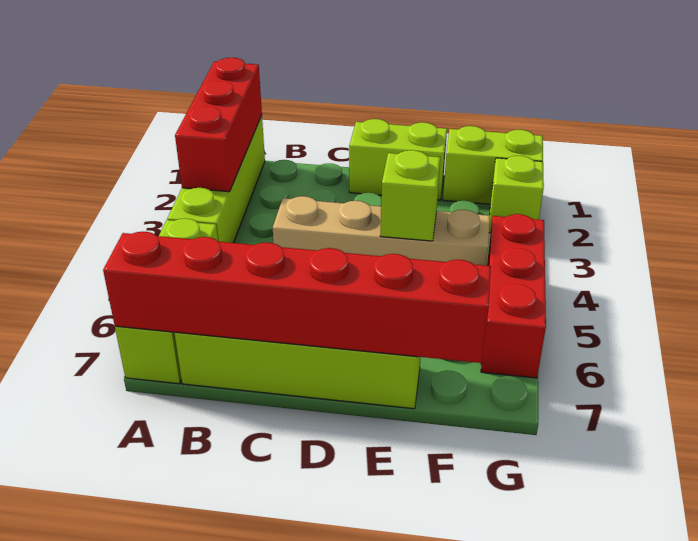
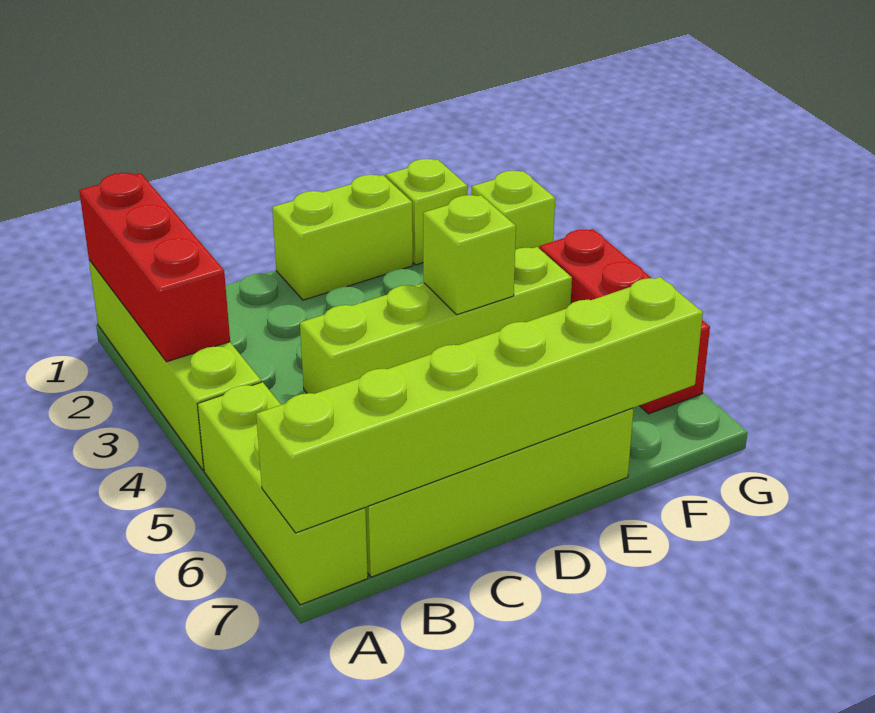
red 1x6 brick [103,232,491,363] -> lime 1x6 brick [256,277,703,533]
tan 1x4 brick [273,196,490,265] -> lime 1x4 brick [300,247,572,394]
lime 1x2 brick [443,126,543,204] -> lime 1x1 brick [386,159,468,265]

